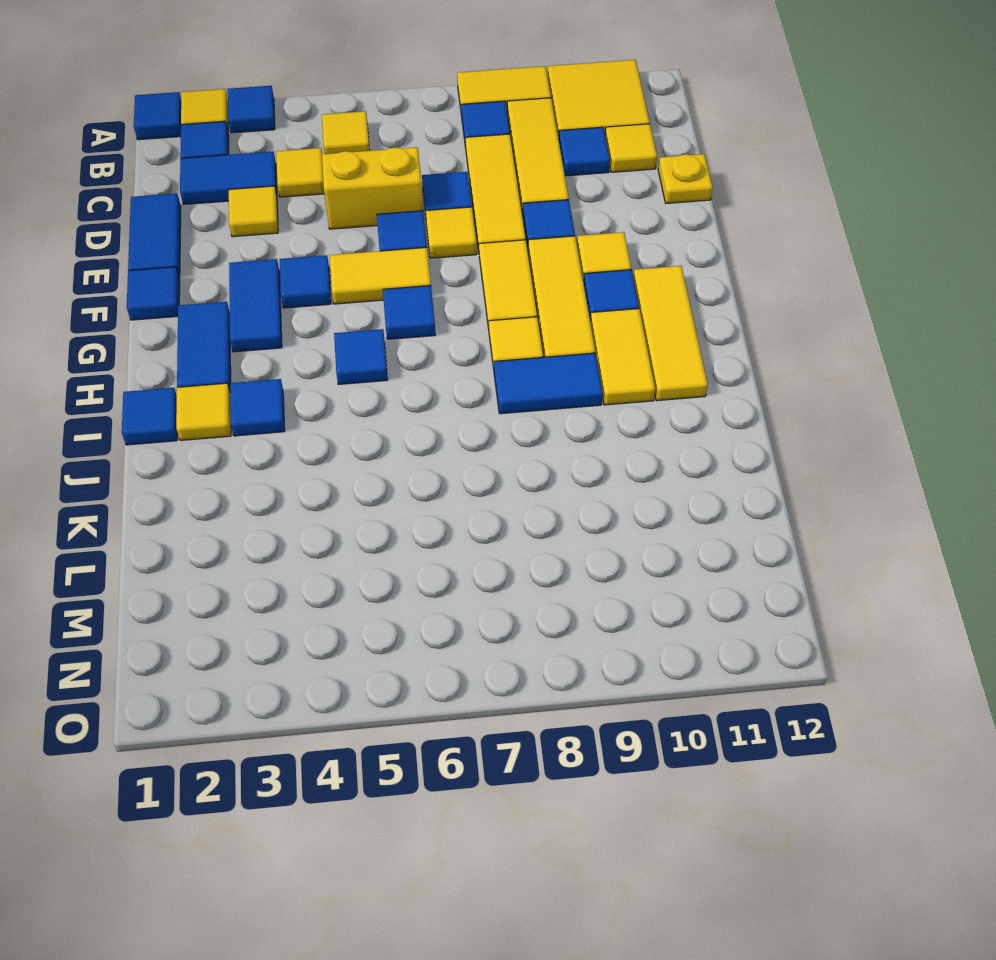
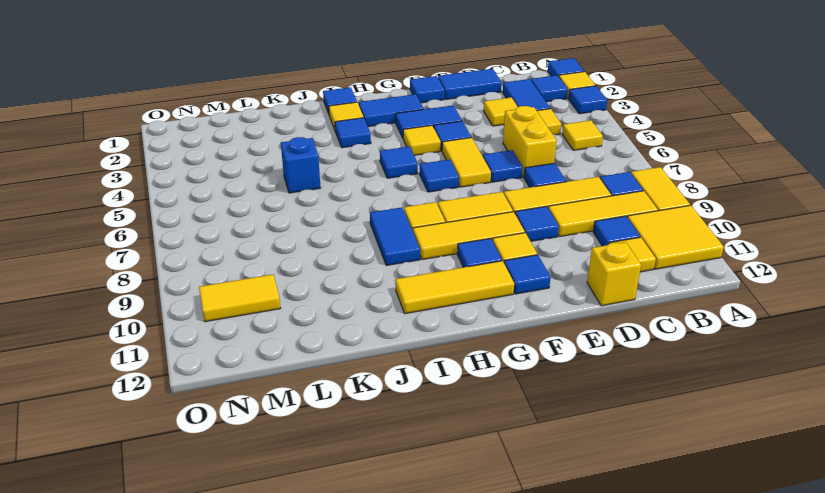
yellow 1x1 plate [658,154,713,203] -> yellow 1x1 brick [587,242,641,306]
yellow 1x1 tile [426,207,477,258] -> yellow 1x1 tile moved to [403,125,441,155]
none -> blue 1x1 tile [504,255,551,294]
yellow 1x2 tile [590,309,655,405] -> yellow 1x2 tile moved to [199,274,280,322]
none -> blue 1x1 brick [281,137,320,193]

